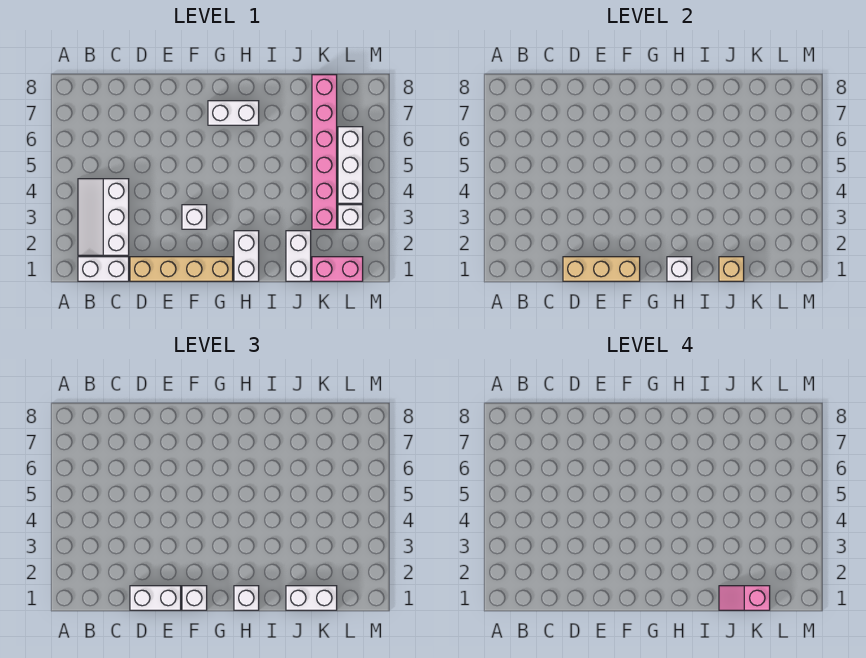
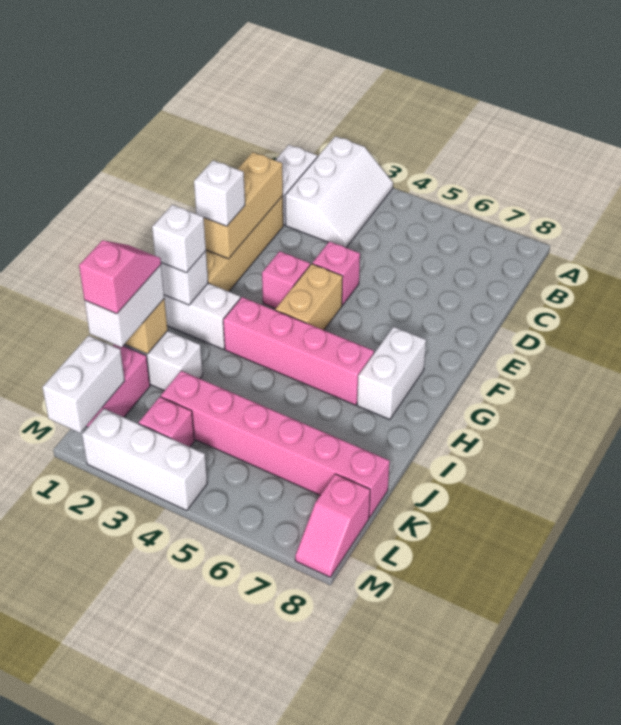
white 2x3 slope [78,179,129,255] -> white 2x3 slope turned to [285,136,393,248]
white 1x2 brick [130,586,181,610] -> white 1x2 brick moved to [42,335,125,433]
none -> pink 1x1 brick [312,241,360,305]
white 1x1 brick [182,205,207,229] -> pink 1x1 brick [262,251,310,308]
none -> tan 1x2 brick [275,264,343,330]
none -> pink 1x4 brick [223,297,374,405]
white 1x1 brick [338,205,363,229] -> pink 1x1 brick [139,397,195,447]
white 1x3 brick [338,127,363,203] -> white 1x3 brick moved to [82,409,207,510]
none -> pink 1x2 slope [295,474,370,577]

